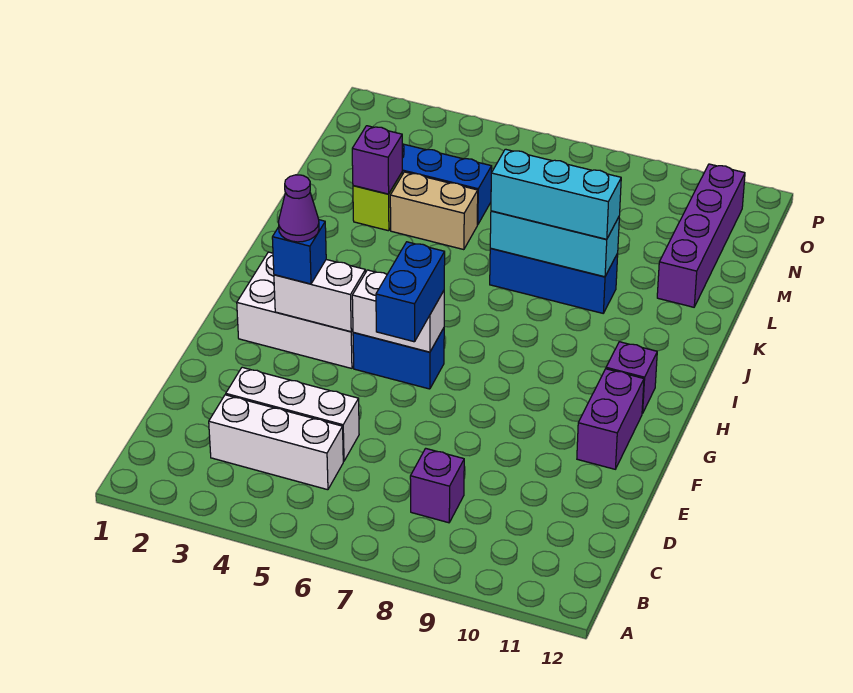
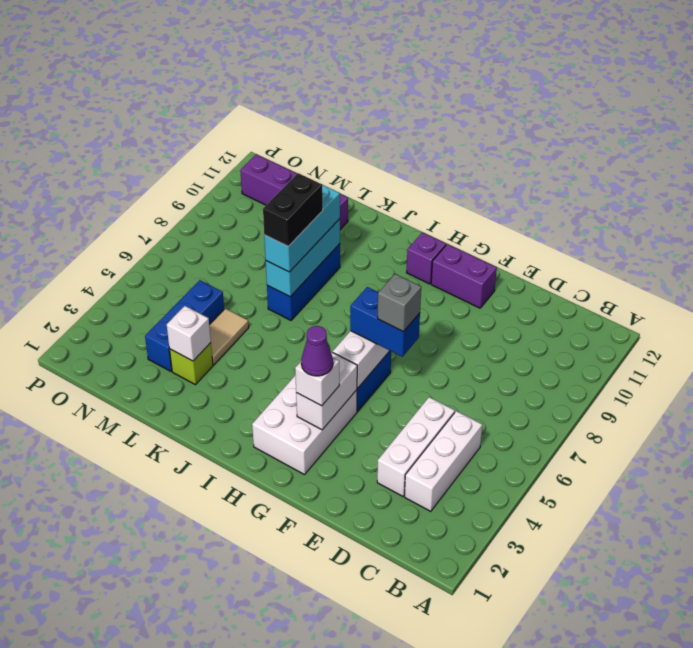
purple 1x1 brick [410,448,464,523] -> none
none -> grey 1x1 brick [378,274,421,332]
blue 1x1 brick [272,220,326,284] -> white 1x1 brick [295,358,339,406]
none -> black 1x2 brick [263,173,323,247]
purple 1x1 brick [352,126,402,194] -> white 1x1 brick [167,306,211,361]
tan 1x2 brick [390,172,478,250] -> tan 1x2 tile [209,309,249,365]

